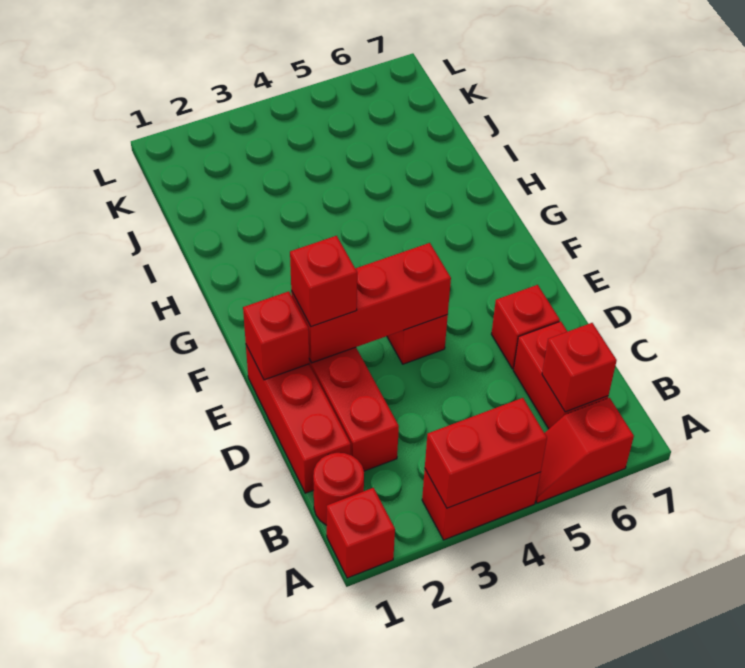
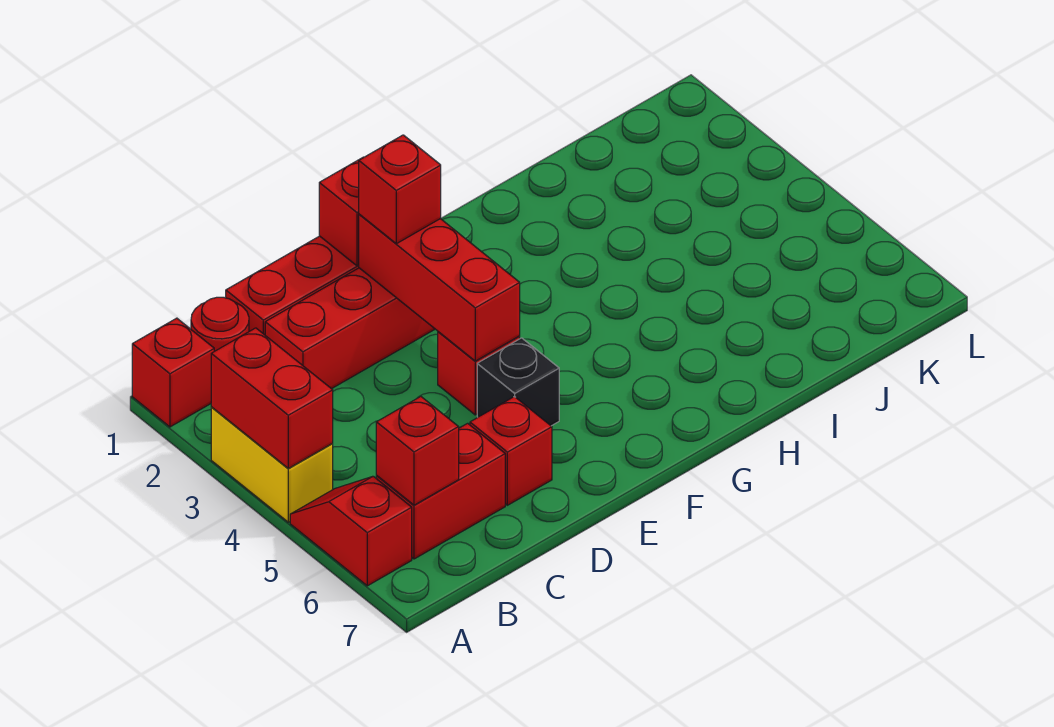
red 1x2 brick [422,470,541,540] -> yellow 1x2 brick [211,407,333,522]
none -> black 1x1 brick [477,338,559,426]

